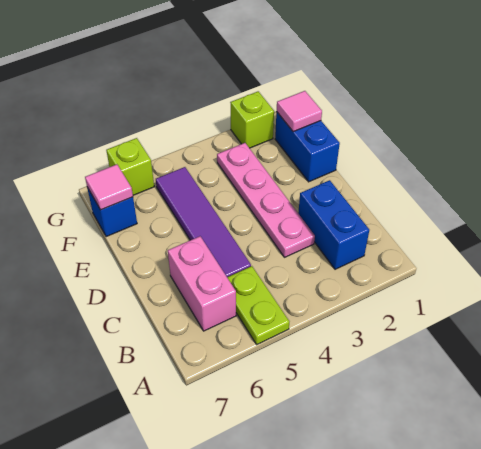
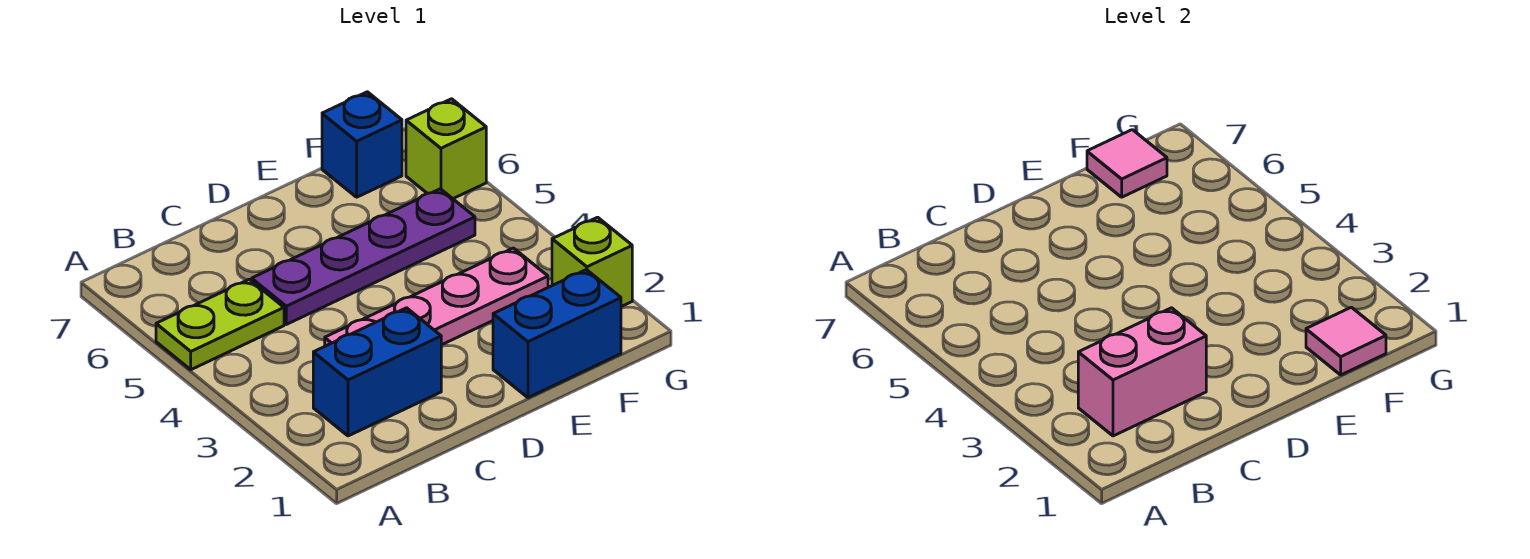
pink 1x2 brick [168,236,236,331] -> pink 1x2 brick moved to [1078,308,1206,436]
purple 1x4 tile [156,167,251,277] -> purple 1x4 plate [252,189,475,324]

